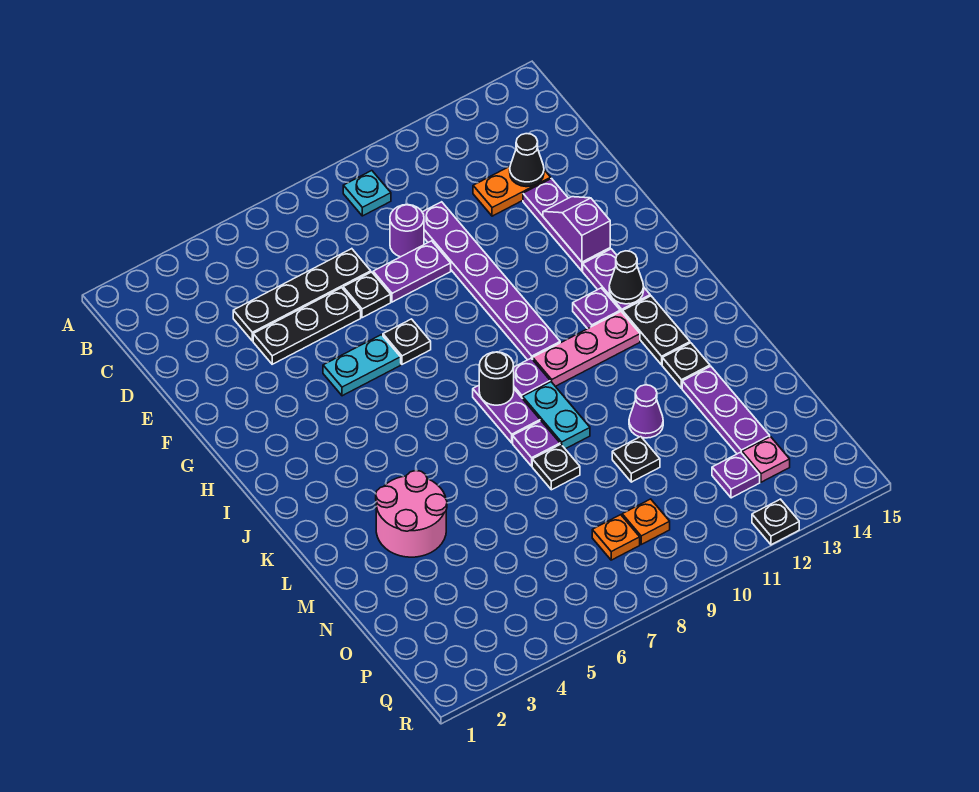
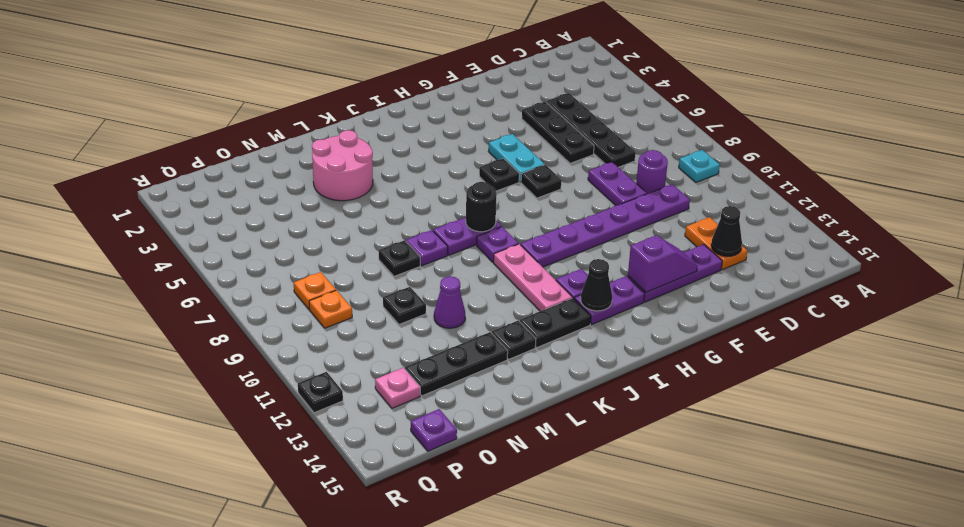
black 1x1 plate [343,272,391,318] -> black 1x1 plate moved to [479,158,519,191]
cyan 1x2 plate [523,382,590,449] -> none
purple 1x3 plate [682,366,770,454] -> black 1x3 plate [405,332,508,396]
purple 1x1 plate [712,452,760,498] -> purple 1x1 plate moved to [411,409,457,451]

